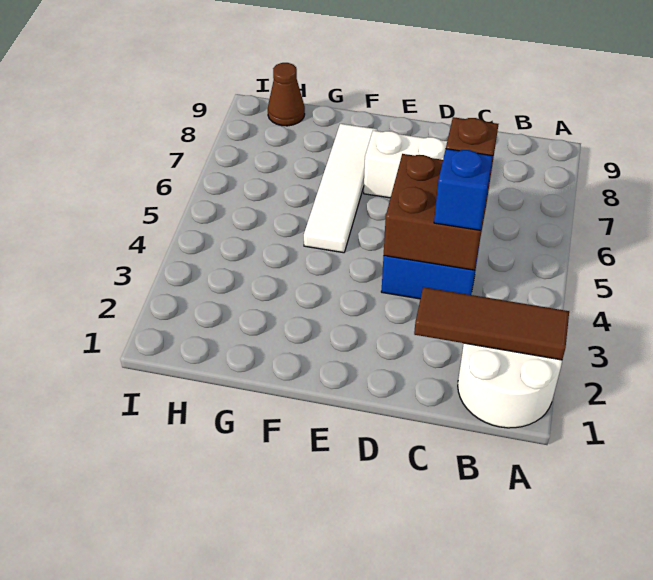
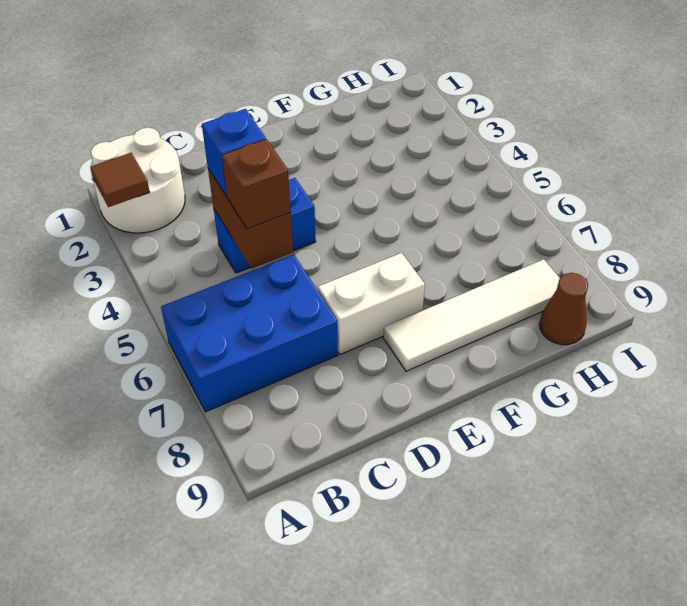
brown 1x3 tile [414,287,569,360] -> brown 1x1 tile [90,153,150,207]
none -> blue 2x3 brick [161,255,338,412]
brown 2x2 brick [384,154,491,270] -> brown 1x2 brick [208,169,293,269]
white 1x4 tile [304,124,377,253] -> white 1x4 tile turned to [383,259,559,371]

